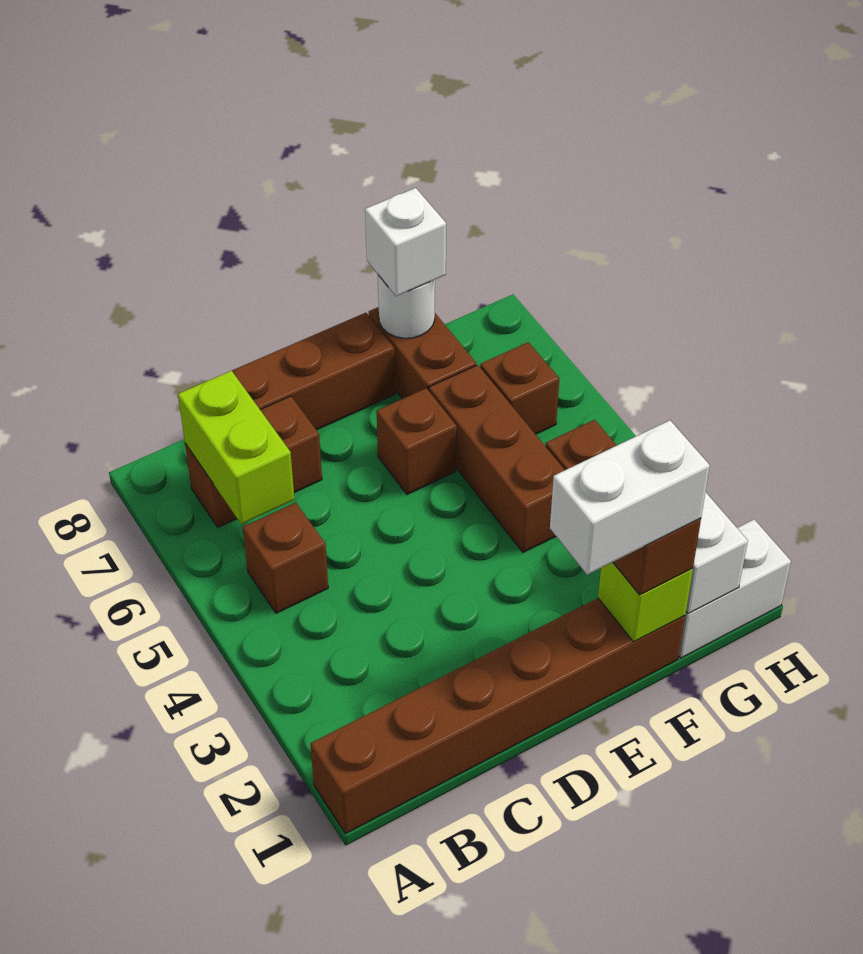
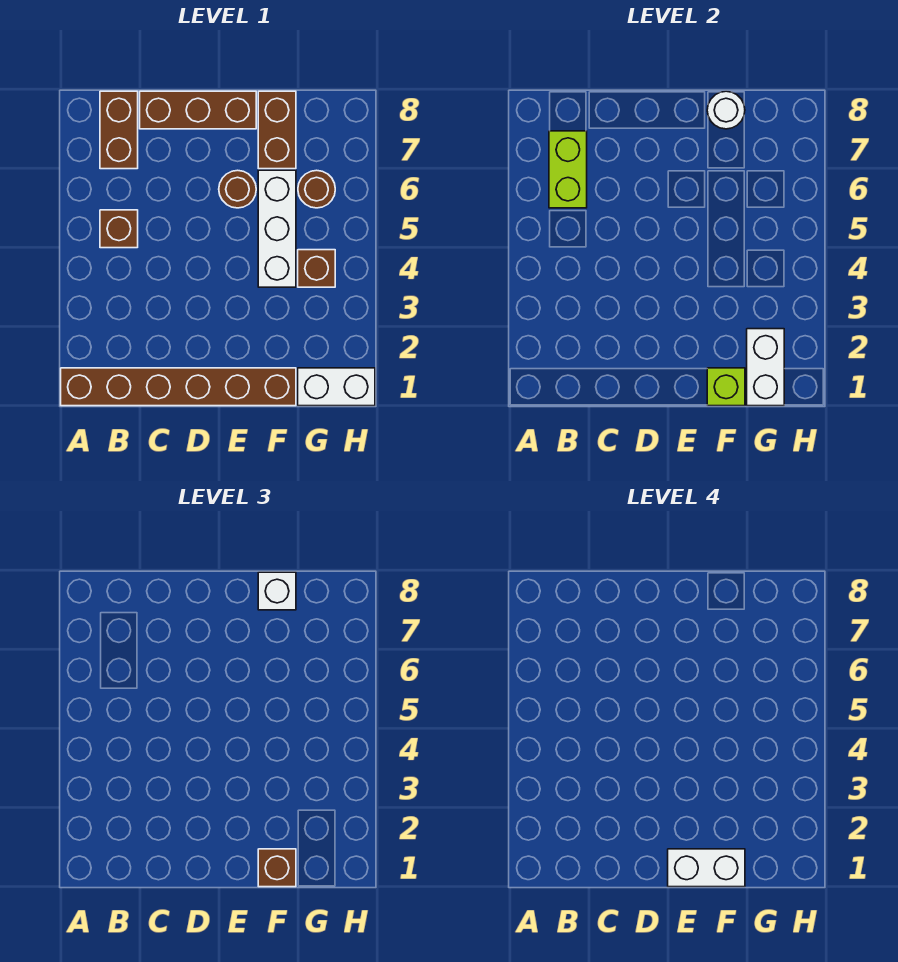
brown 1x2 brick [185,396,322,527] -> brown 1x2 brick turned to [100,91,138,169]
brown 1x1 brick [377,388,457,494] -> brown 1x1 round brick [219,170,256,208]
brown 1x3 brick [429,365,565,552] -> white 1x3 brick [258,170,296,287]
brown 1x1 brick [480,342,559,434] -> brown 1x1 round brick [298,170,335,208]

